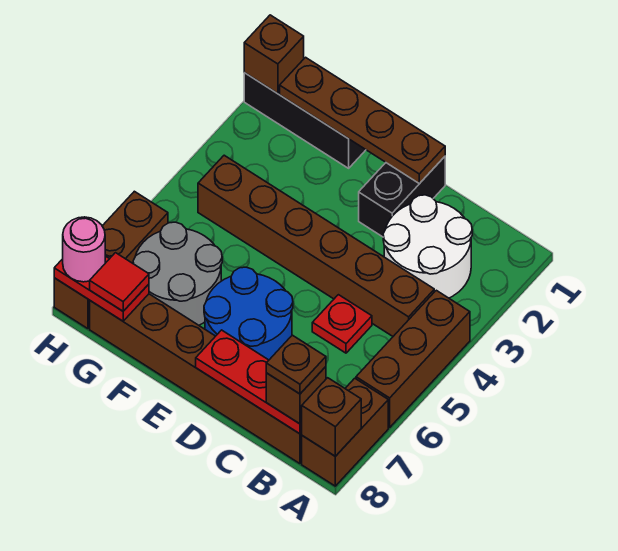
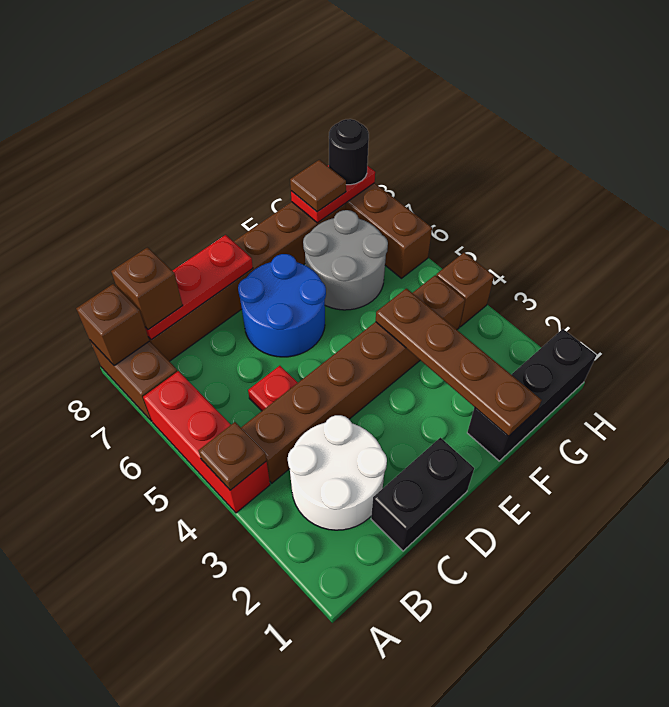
brown 1x3 brick [356,290,470,427] -> red 1x3 brick [143,371,270,513]
brown 1x1 plate [266,335,326,394] -> brown 1x1 plate moved to [198,422,266,490]
black 1x2 brick [359,157,445,237] -> black 1x2 brick turned to [371,438,474,551]
brown 1x4 plate [280,57,445,184] -> brown 1x4 plate turned to [376,288,542,436]
red 1x1 tile [90,253,149,311] -> brown 1x1 tile [290,160,346,212]
brown 1x1 brick [244,15,304,94] -> brown 1x1 brick moved to [436,253,494,327]
pink 1x1 round brick [63,217,105,282] -> black 1x1 round brick [329,119,369,185]

